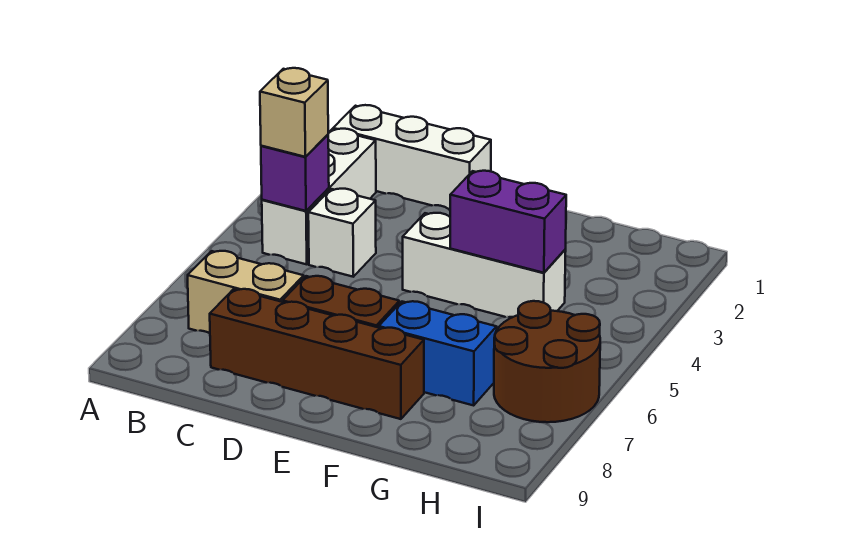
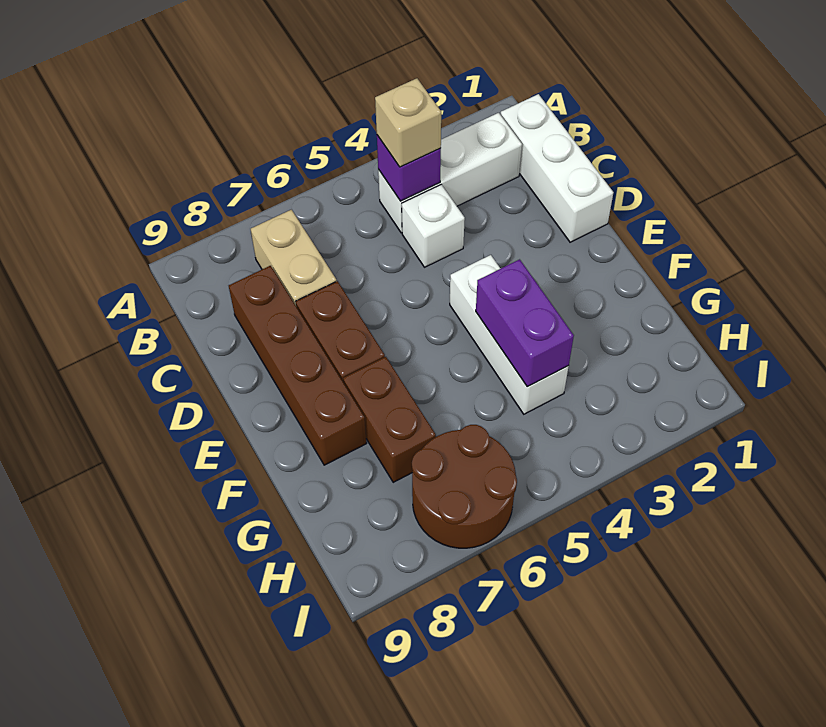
blue 1x2 brick [379,301,497,405] -> brown 1x2 brick [343,357,436,482]

